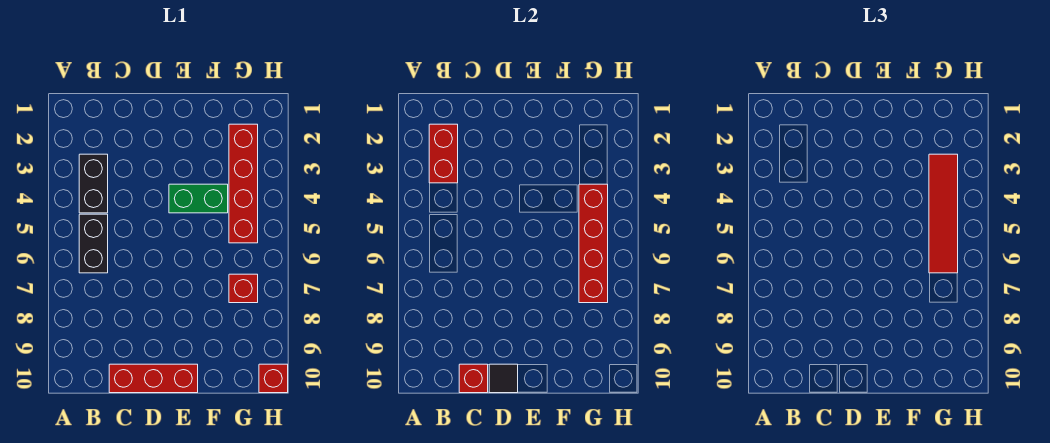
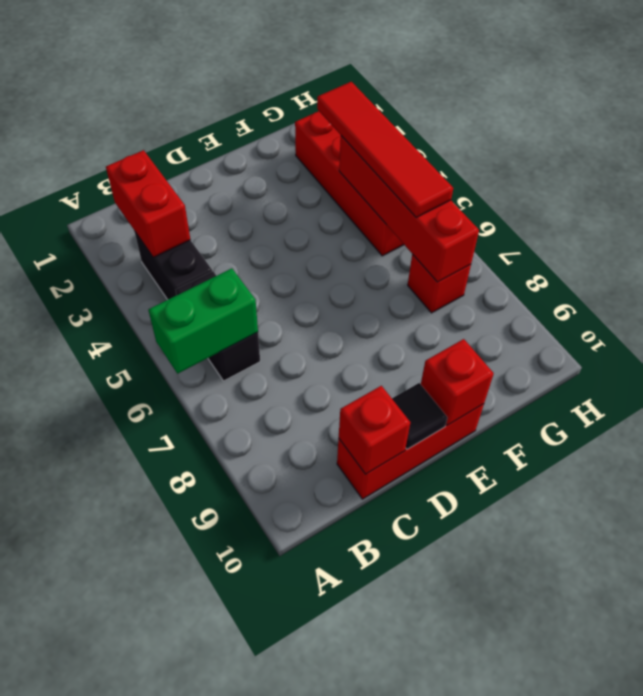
green 1x2 brick [169,184,228,213] -> green 1x2 brick moved to [148,268,258,374]
red 1x1 brick [259,364,288,393] -> red 1x1 brick moved to [421,339,494,425]

